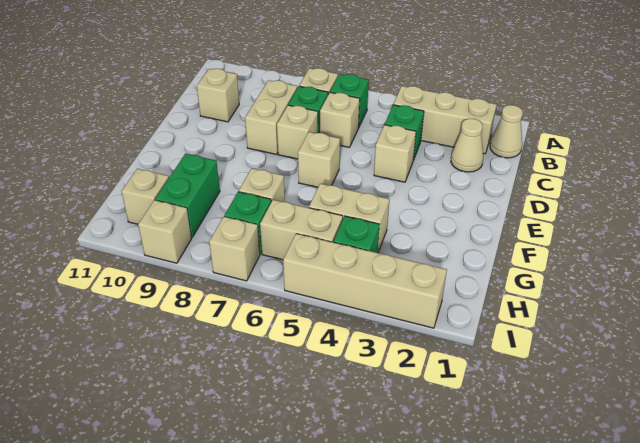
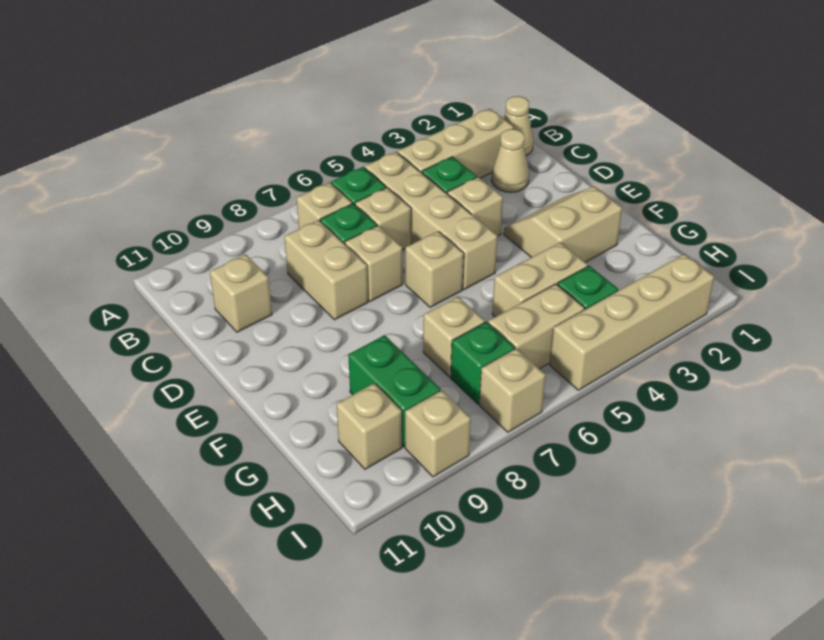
none -> tan 1x4 brick [365,152,497,290]
none -> tan 2x2 slope [504,187,622,262]

